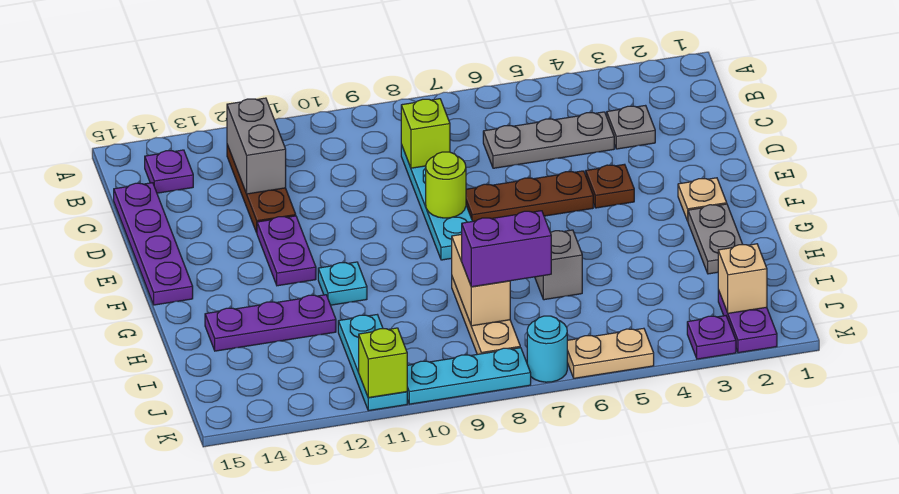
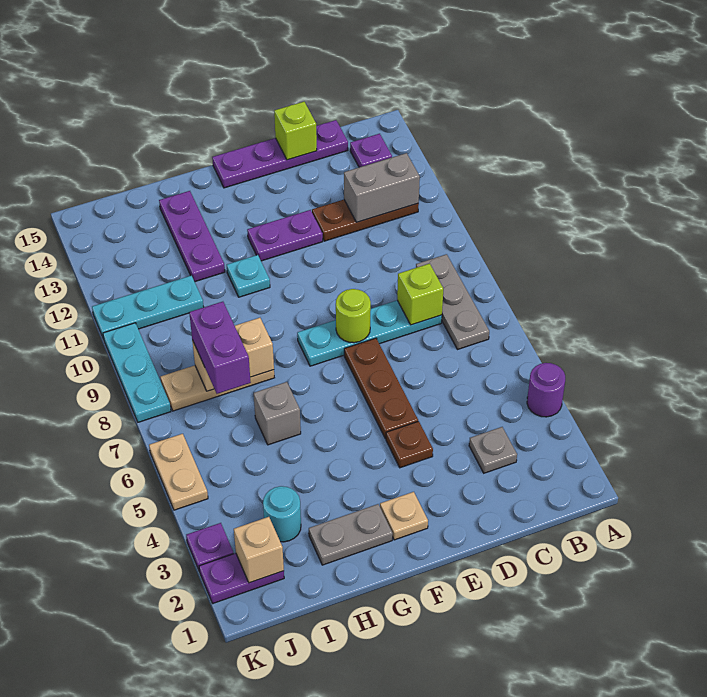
none -> purple 1x1 round brick [527,363,565,417]
grey 1x3 plate [483,112,614,168] -> grey 1x3 plate moved to [416,254,489,350]
cyan 1x1 round brick [527,316,567,382] -> cyan 1x1 round brick moved to [263,486,301,542]
lime 1x1 brick [359,328,407,398] -> lime 1x1 brick moved to [274,102,317,160]

